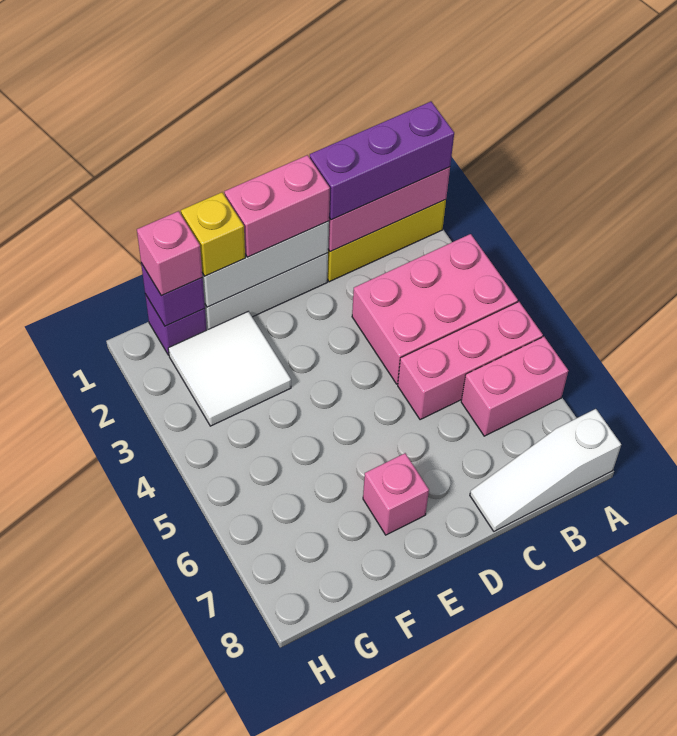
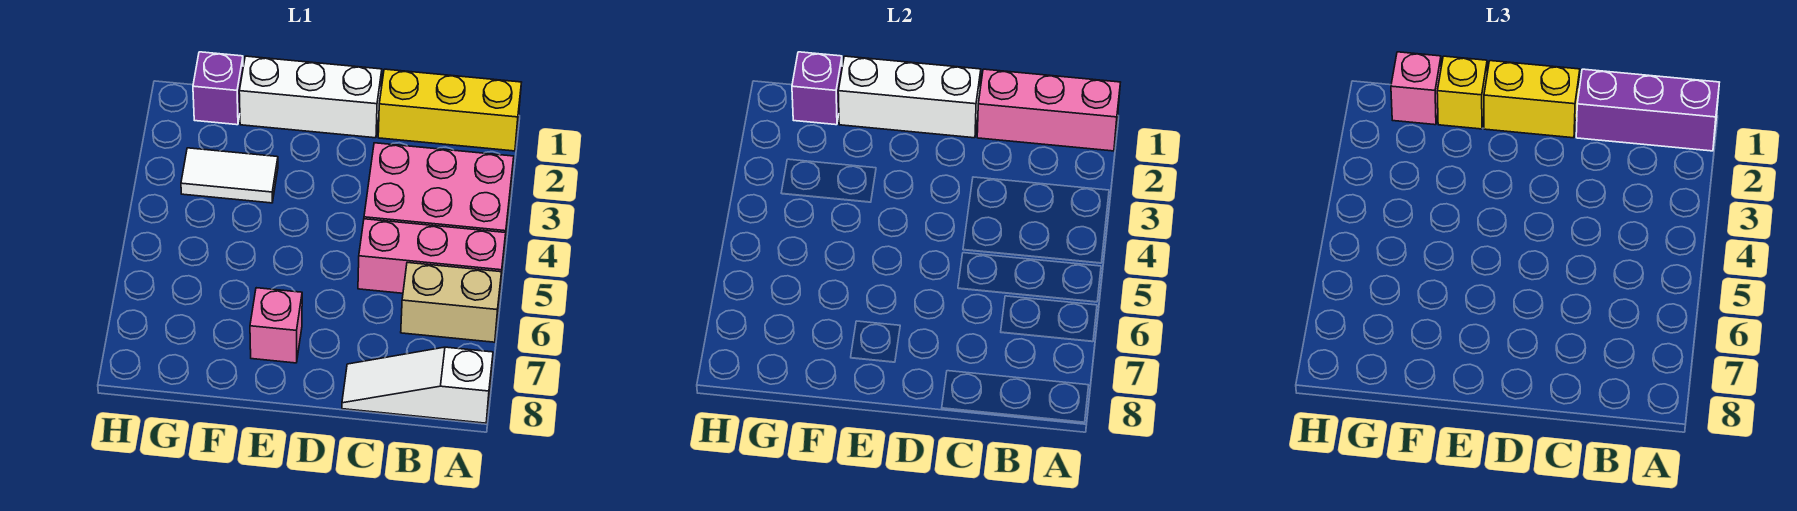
pink 1x2 brick [461,337,568,436] -> tan 1x2 brick [401,263,502,342]
pink 1x2 brick [224,155,330,257] -> yellow 1x2 brick [1484,61,1580,138]
white 2x2 tile [168,311,291,426] -> white 1x2 tile [181,148,278,203]

